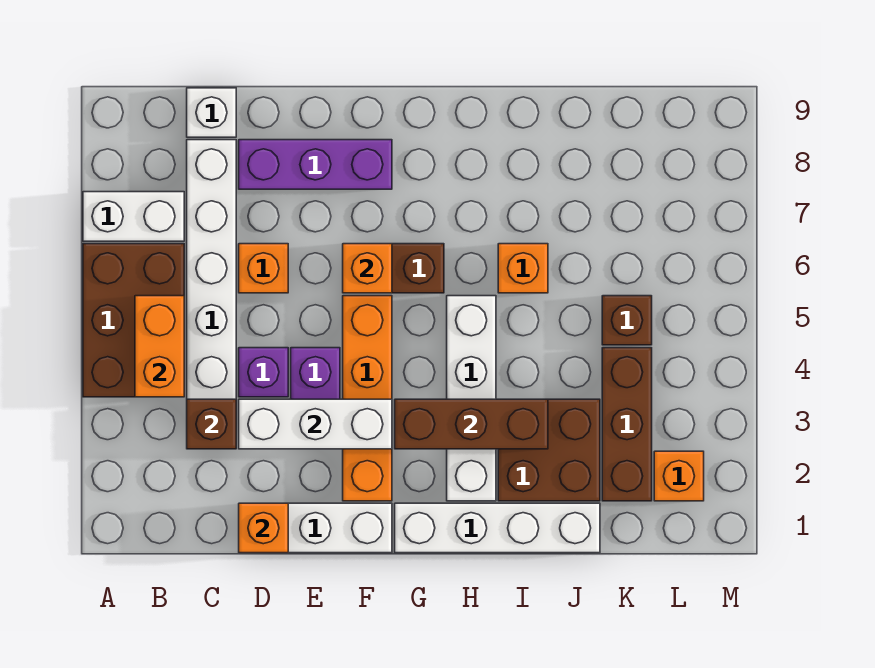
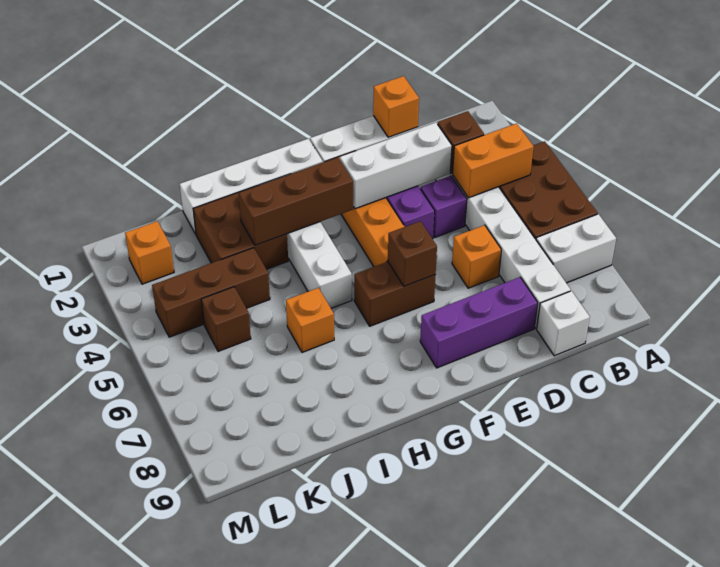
orange 1x2 brick [135,296,184,397] -> orange 1x2 brick turned to [453,123,534,198]
orange 1x1 brick [343,244,392,293] -> brown 1x1 brick [388,221,437,286]
brown 1x3 brick [602,348,652,501] -> brown 1x3 brick turned to [152,248,270,337]

